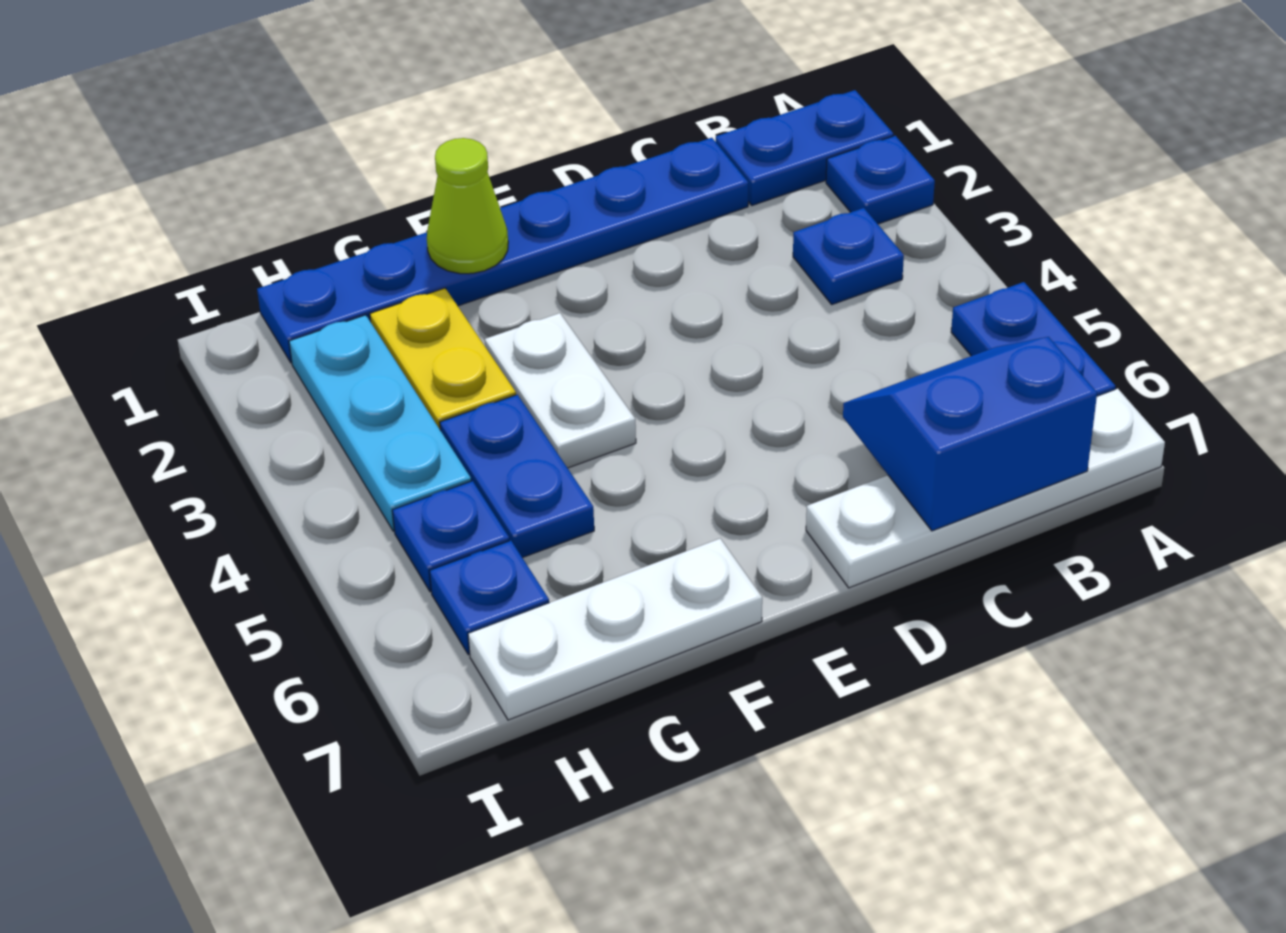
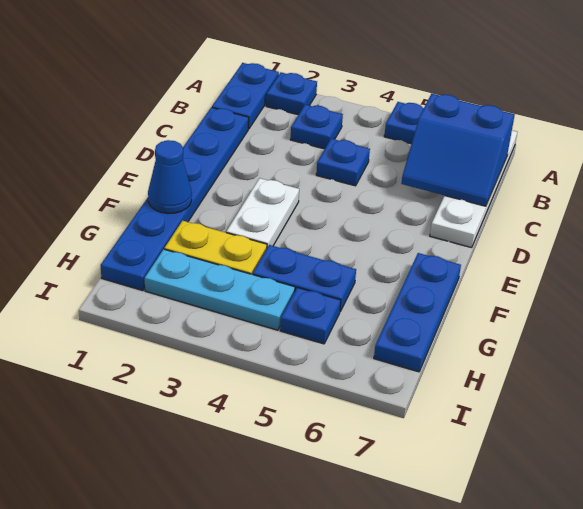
blue 2x2 slope [843,337,1097,531] -> blue 2x2 slope turned to [401,94,515,206]
lime 1x1 cone [427,138,508,274] -> blue 1x1 cone [148,140,192,214]
white 1x2 plate [485,313,636,468] -> white 1x2 plate turned to [226,178,299,248]
white 1x3 plate [468,539,762,720] -> blue 1x3 plate [374,253,461,372]
blue 1x1 plate [430,540,549,655] -> blue 1x1 plate moved to [316,139,370,186]

